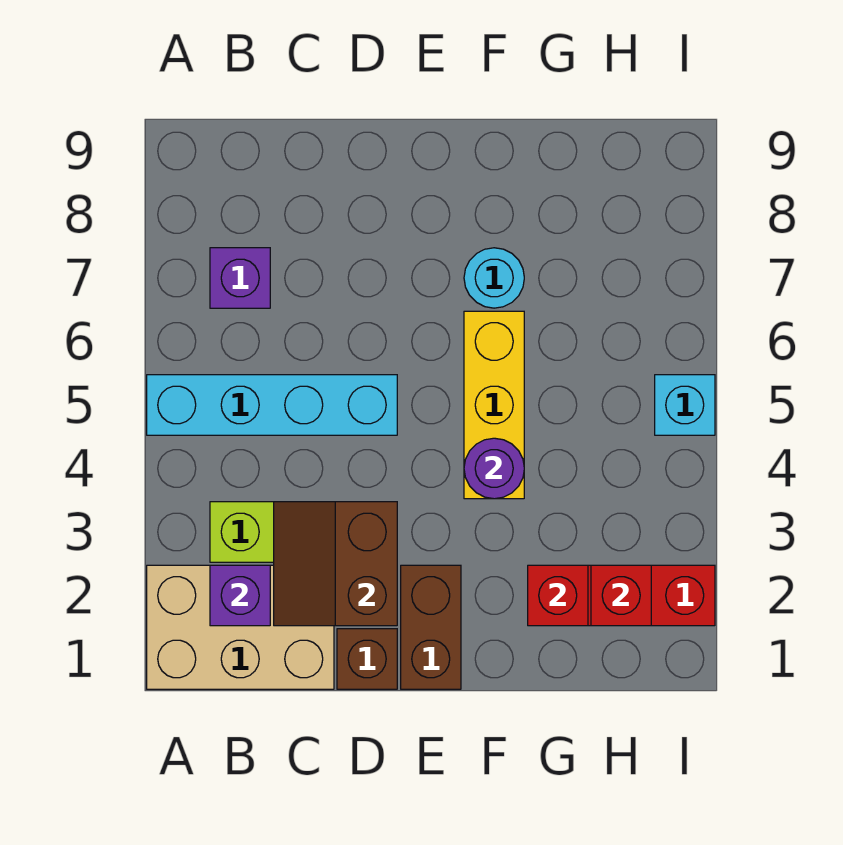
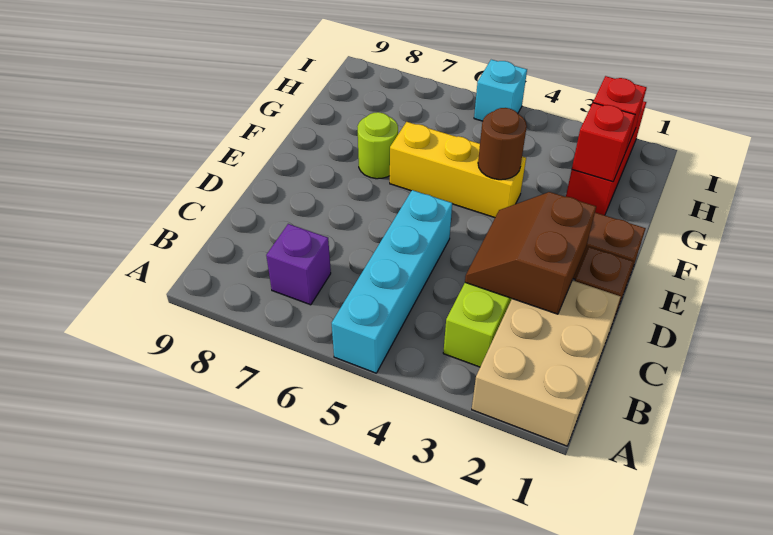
purple 1x1 brick [210,565,270,626] -> none
brown 2x2 slope [274,502,397,626] -> brown 2x2 slope turned to [465,192,596,314]
purple 1x1 round brick [464,438,524,499] -> brown 1x1 round brick [478,108,527,180]
cyan 1x1 round brick [464,248,524,308] -> lime 1x1 round brick [357,112,398,179]

